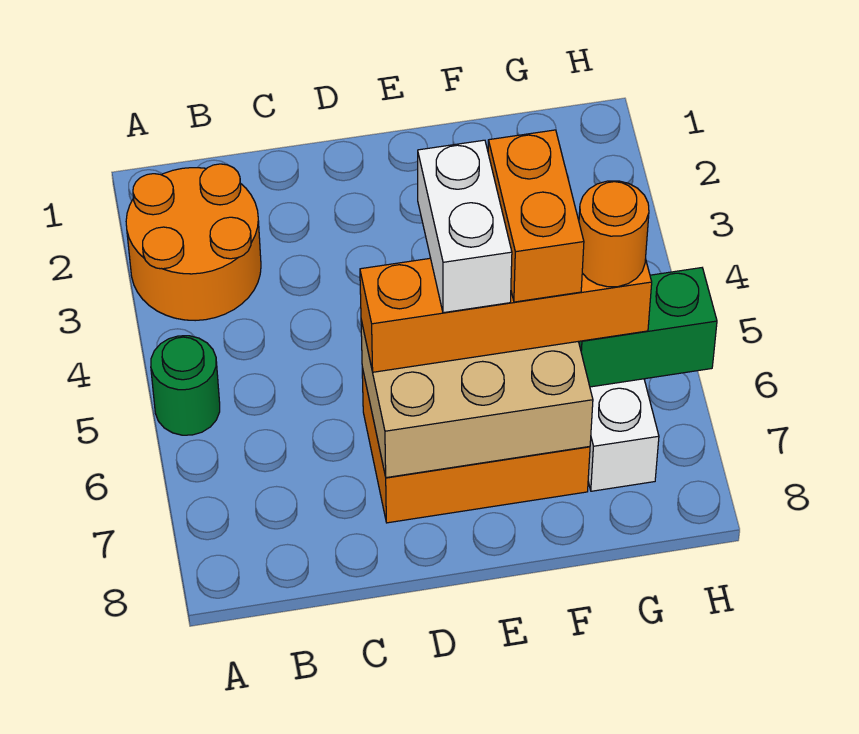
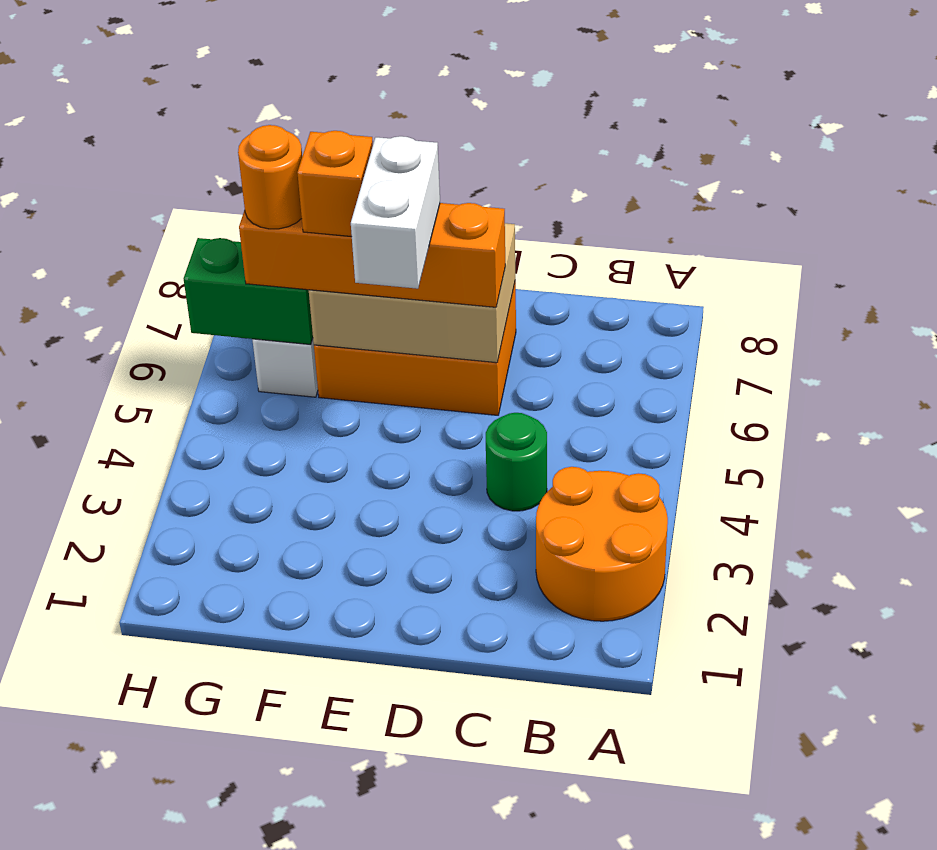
green 1x1 round brick [151,336,220,435] -> green 1x1 round brick moved to [486,413,547,511]
orange 1x2 brick [488,130,584,302] -> orange 1x1 brick [297,131,373,237]

